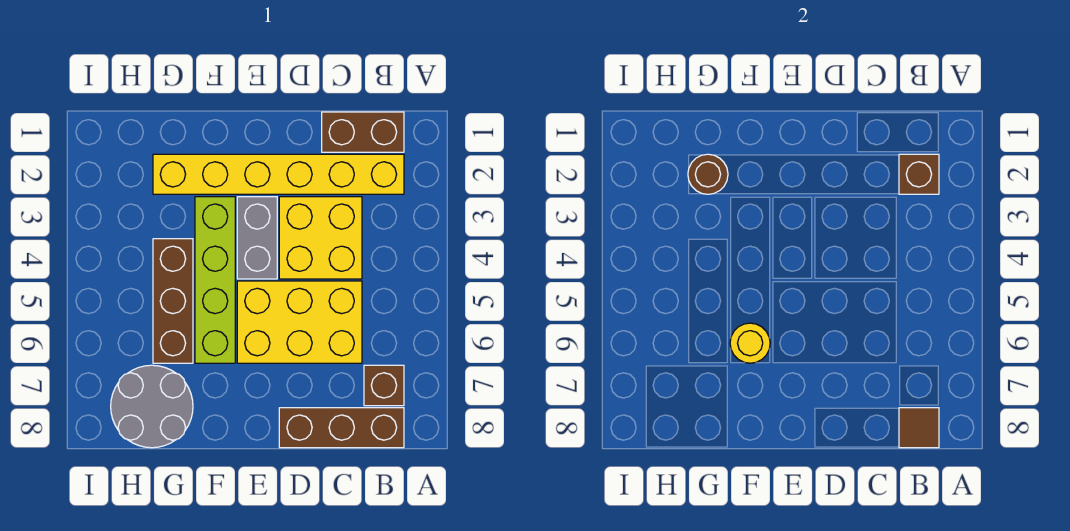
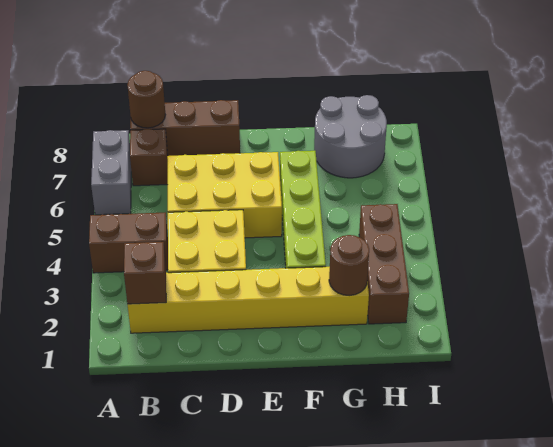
brown 1x2 brick [322,112,404,152] -> brown 1x2 brick moved to [89,212,168,273]
brown 1x1 tile [899,408,939,448] -> brown 1x1 round brick [127,71,165,128]
grey 1x2 brick [237,197,277,279] -> grey 1x2 brick moved to [91,130,131,215]
yellow 1x1 round brick [730,323,770,363] -> none
brown 1x3 brick [153,239,193,363] -> brown 1x3 brick moved to [359,204,409,324]

